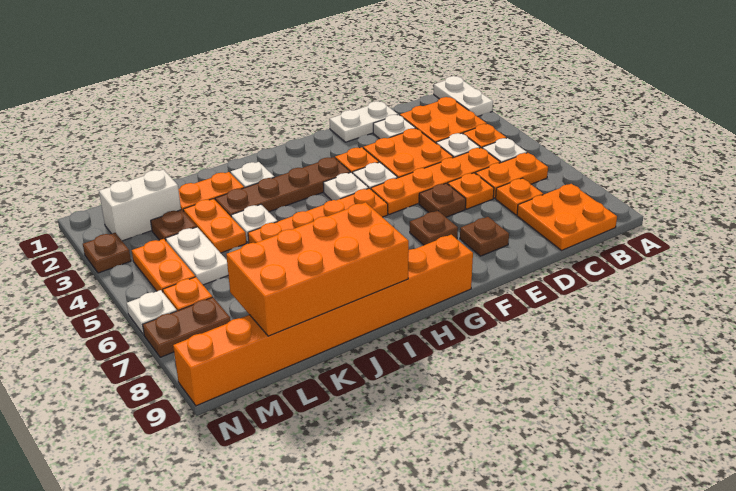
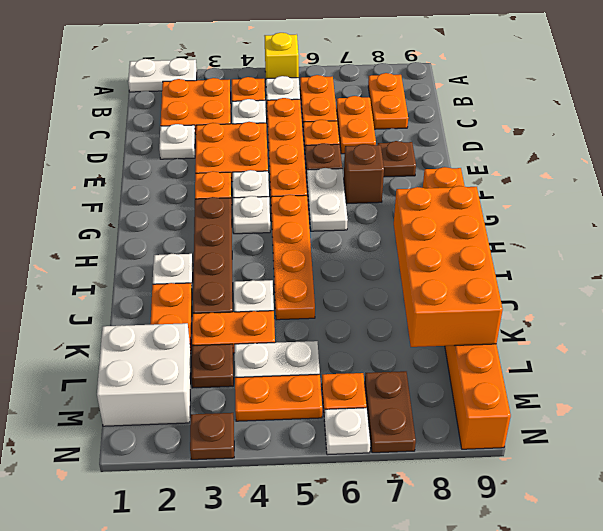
none -> yellow 1x1 brick [265,33,299,79]
orange 2x2 plate [517,184,617,250] -> orange 1x2 plate [368,73,408,129]
orange 1x1 plate [496,178,543,215] -> orange 1x2 plate [337,96,376,154]
white 1x2 plate [330,101,398,142] -> white 1x2 plate moved to [307,168,348,231]
brown 1x1 plate [410,211,458,245] -> brown 1x1 brick [344,144,384,203]
white 1x2 brick [99,170,181,241] -> white 2x2 brick [97,323,191,426]

